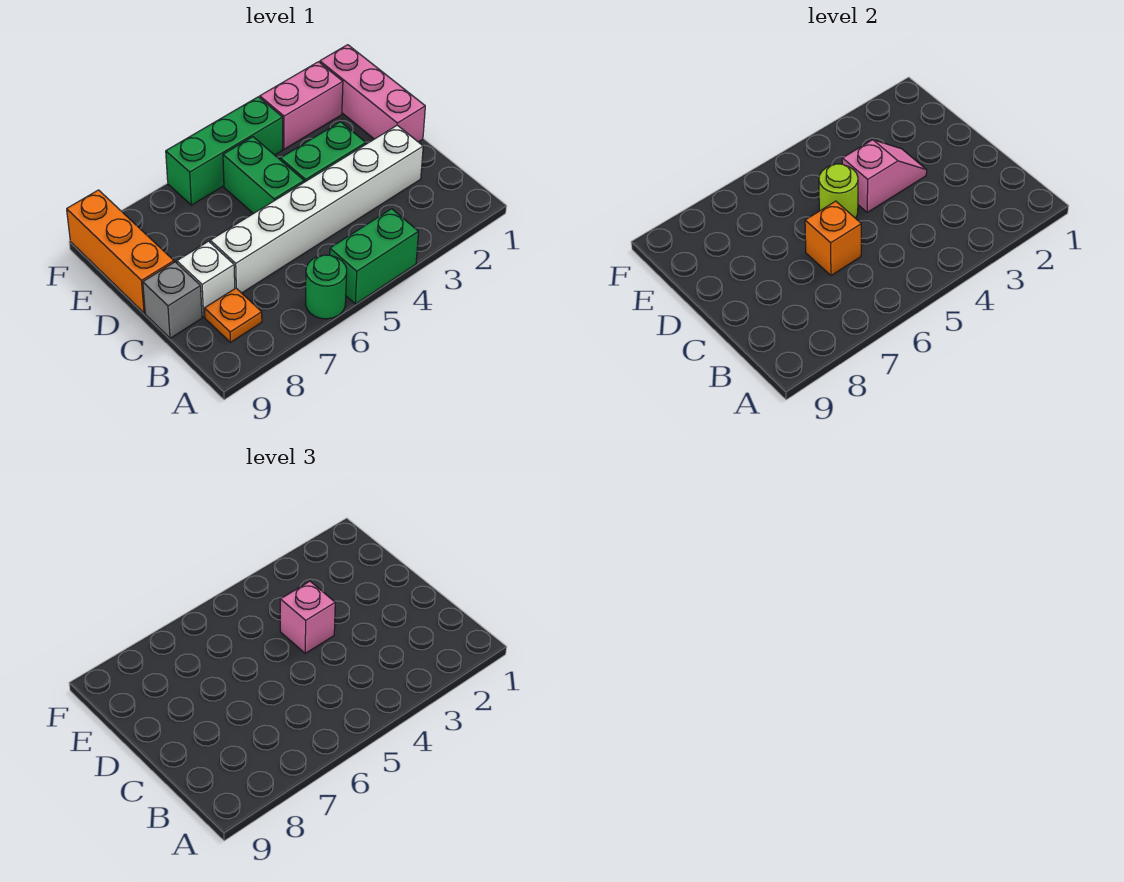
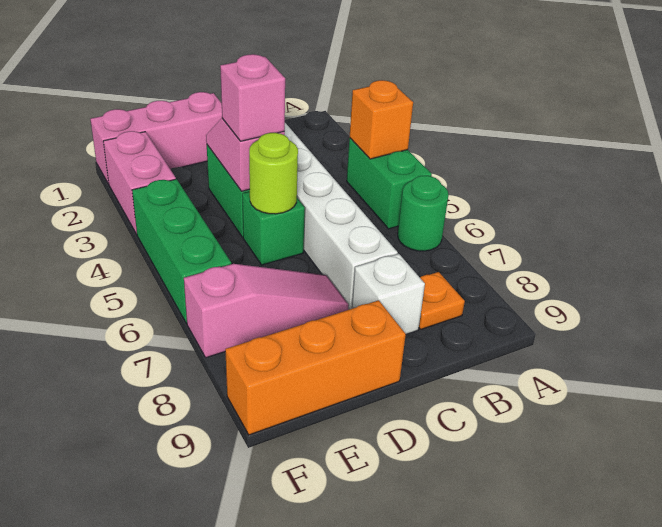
orange 1x1 brick [805,201,861,275] -> orange 1x1 brick moved to [350,80,413,159]
grey 1x1 brick [143,262,202,338] -> none
green 1x2 brick [223,137,304,214] -> green 1x1 brick [242,191,305,265]
none -> pink 1x3 slope [184,264,349,358]

